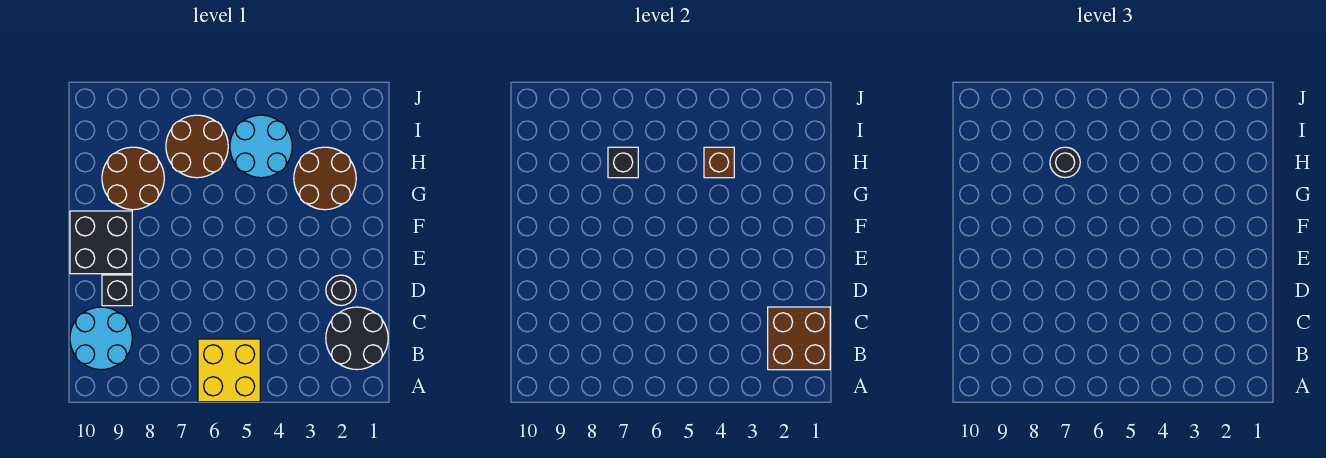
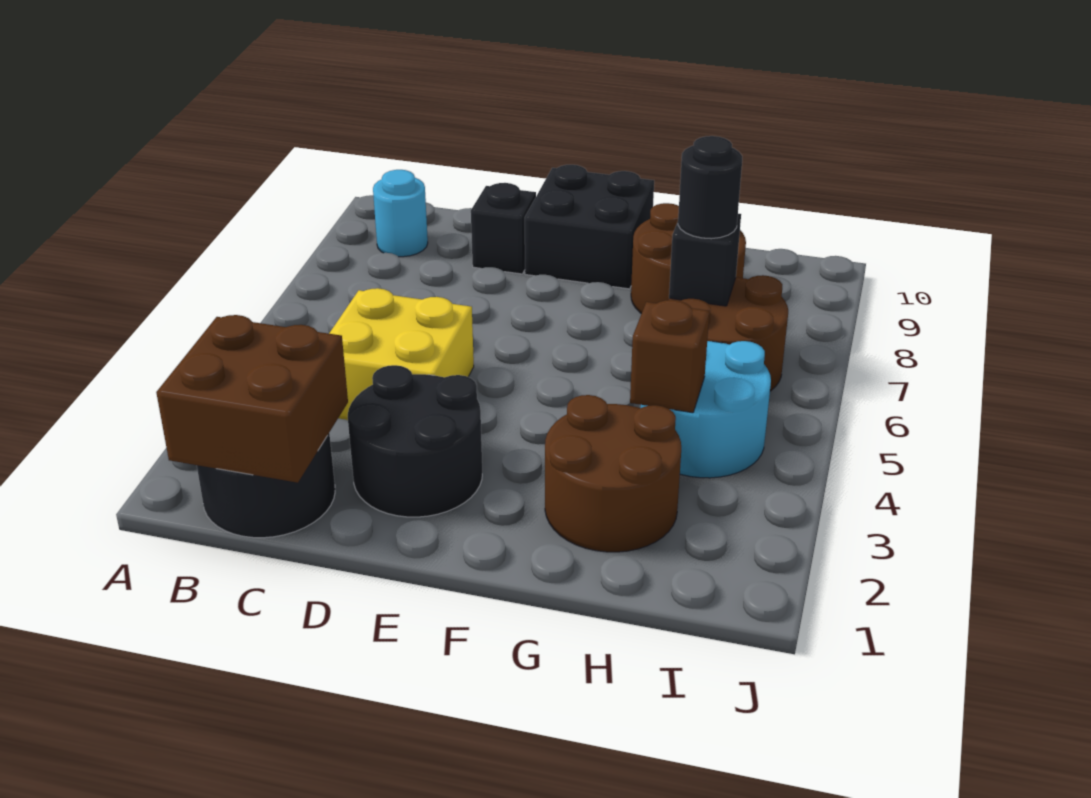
yellow 2x2 brick [198,339,260,402] -> yellow 2x2 brick moved to [329,288,474,420]
cyan 2x2 round brick [70,307,132,370] -> cyan 1x1 round brick [373,170,428,257]
black 1x1 round brick [326,275,356,306] -> black 2x2 round brick [348,365,482,517]

